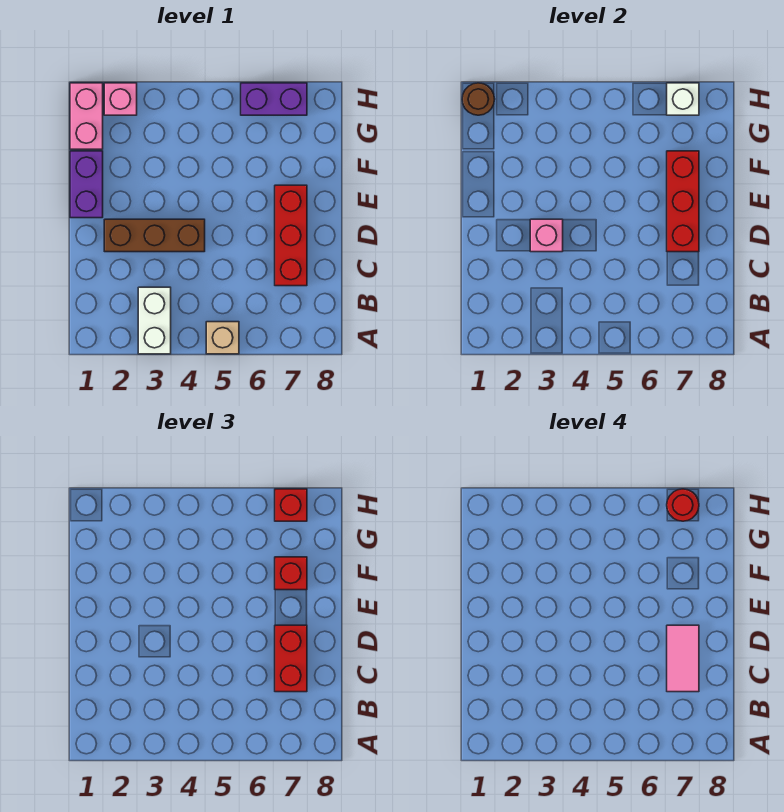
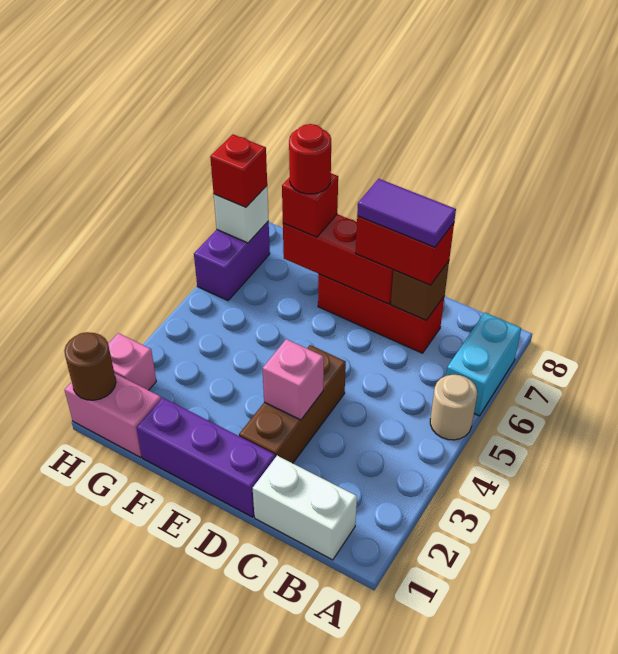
white 1x2 brick [138,287,171,354] -> white 1x2 brick moved to [253,456,357,560]
tan 1x1 brick [206,322,239,354] -> tan 1x1 round brick [430,375,477,440]
none -> cyan 1x2 brick [446,312,521,416]
none -> brown 1x1 brick [391,261,449,320]
pink 1x2 tile [667,625,699,692] -> purple 1x2 tile [357,179,456,247]
purple 1x2 brick [70,151,103,218] -> purple 1x3 brick [137,398,275,517]
red 1x1 round brick [667,489,699,521] -> red 1x1 round brick moved to [289,124,331,194]

